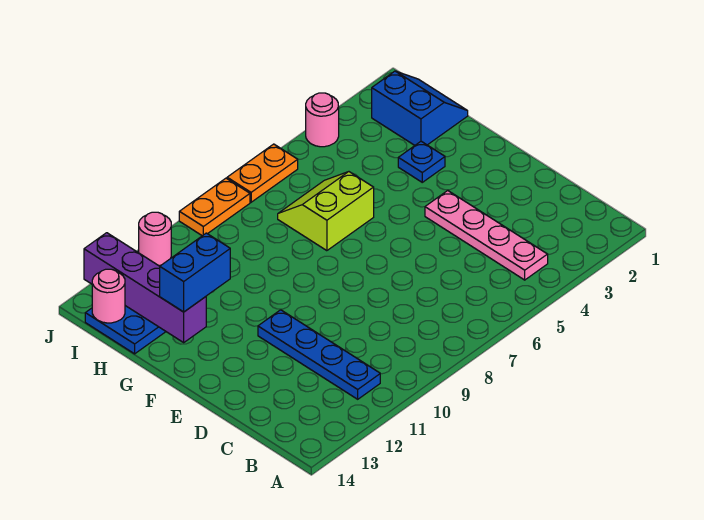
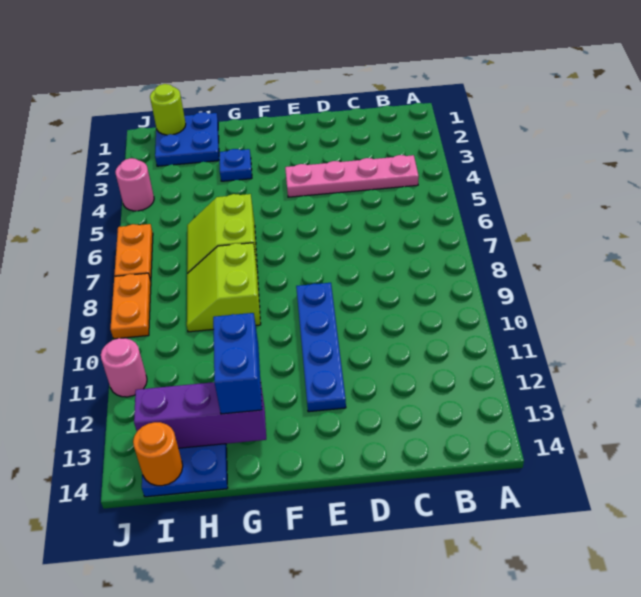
blue 1x4 plate [258,310,380,399] -> blue 1x4 plate turned to [296,283,346,412]
none -> lime 2x2 slope [187,243,261,332]
purple 1x4 brick [84,233,206,342] -> purple 1x3 brick [134,380,266,448]
blue 2x2 slope [372,71,468,145] -> blue 2x2 plate [155,112,219,166]
none -> lime 1x1 round brick [150,84,186,135]
pink 1x1 round brick [92,269,125,323] -> orange 1x1 round brick [133,422,183,486]

